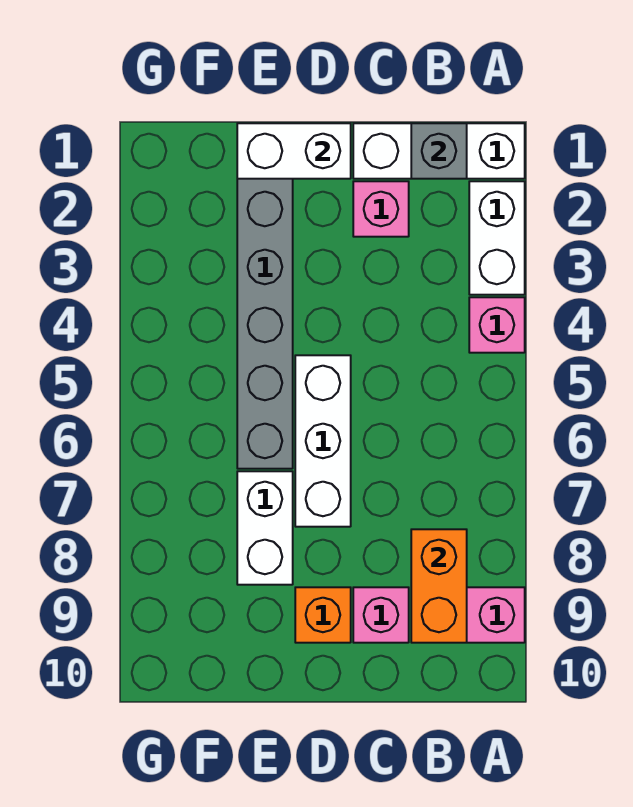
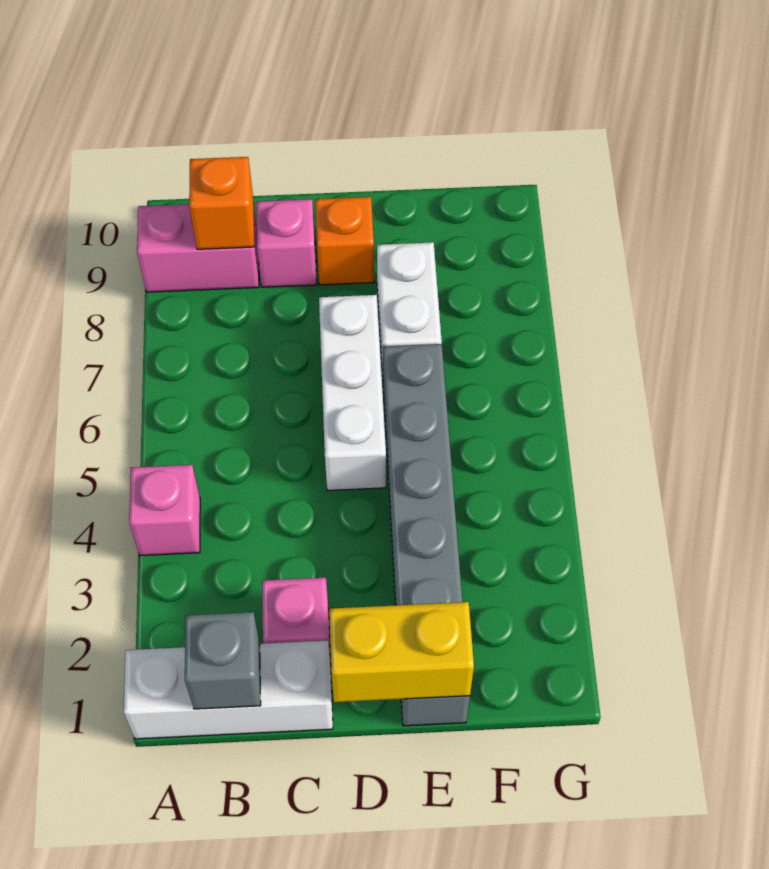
white 1x2 brick [469,181,525,295] -> none
orange 1x2 brick [411,529,467,643] -> orange 1x1 brick [189,157,254,249]
white 1x2 brick [237,123,351,179] -> yellow 1x2 brick [329,602,474,702]

